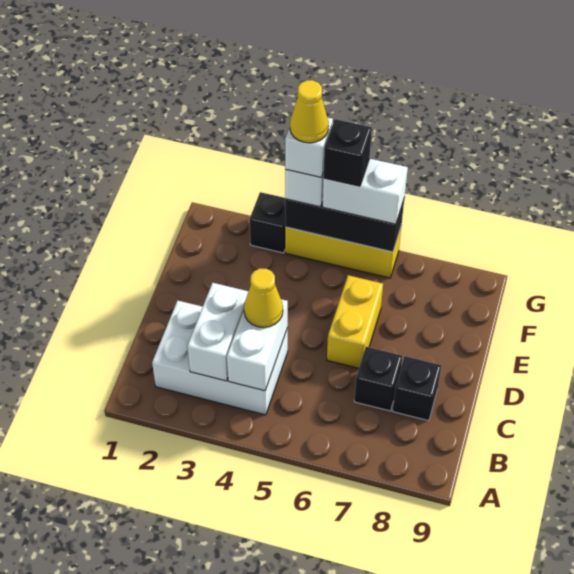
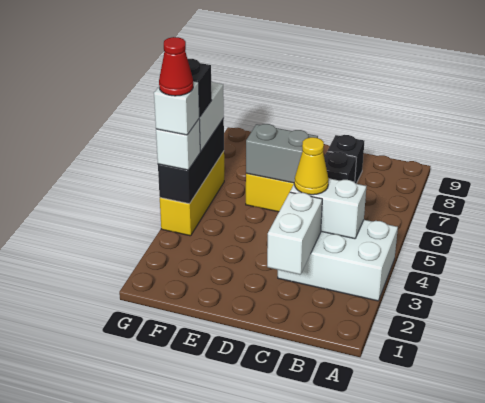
white 2x3 brick [152,300,288,415] -> white 2x3 brick turned to [278,220,398,301]
white 1x2 brick [187,283,248,381] -> white 1x2 brick turned to [267,192,322,275]
none -> grey 1x2 brick [246,124,318,183]
black 1x1 brick [250,192,285,253] -> none
yellow 1x1 cone [290,80,329,143] -> red 1x1 cone [159,37,193,96]

